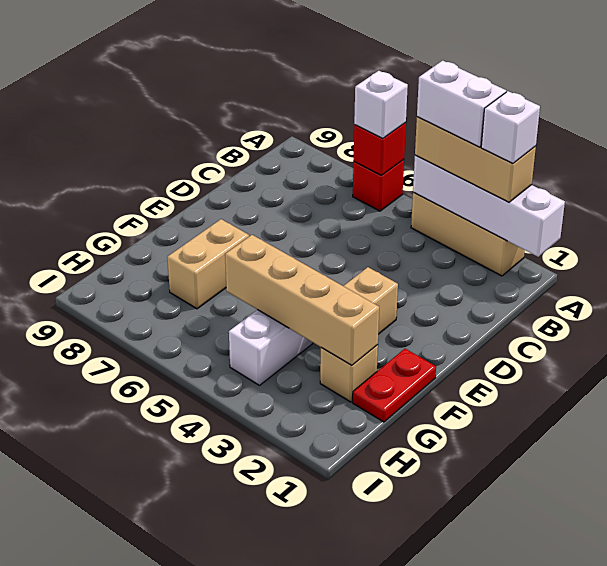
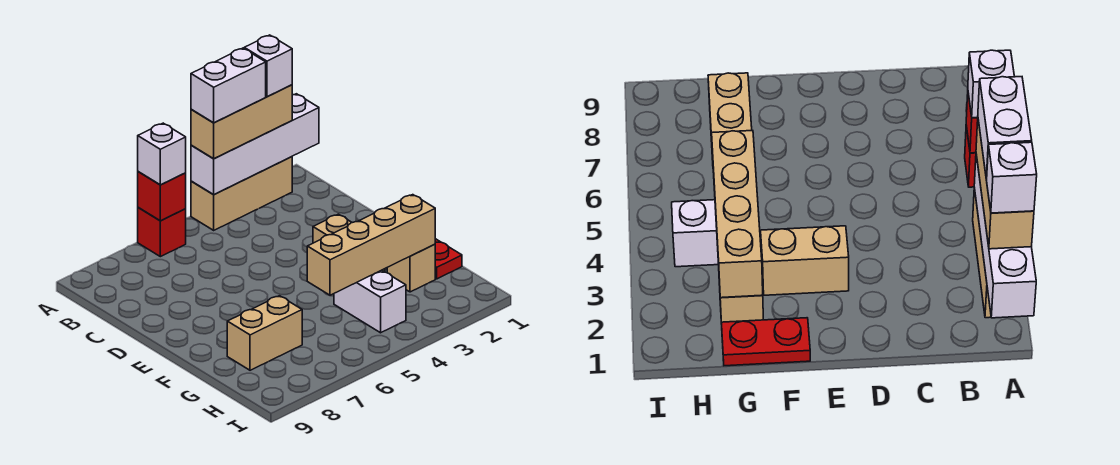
tan 1x2 brick [167,219,249,309] -> tan 1x2 brick turned to [227,296,302,370]

